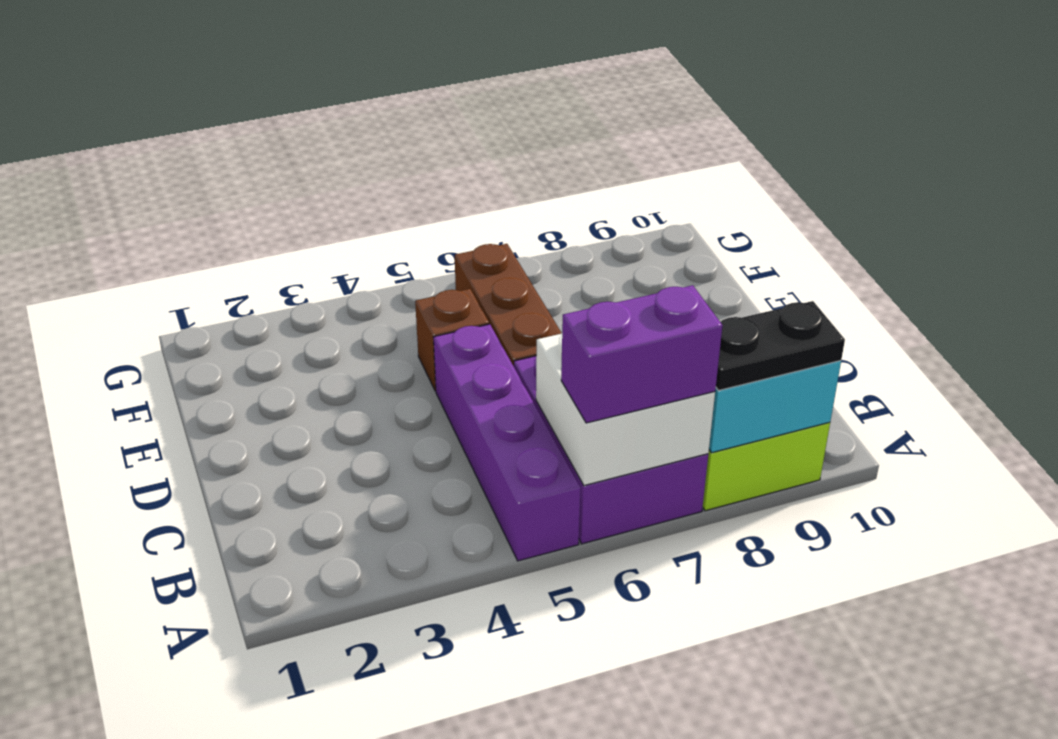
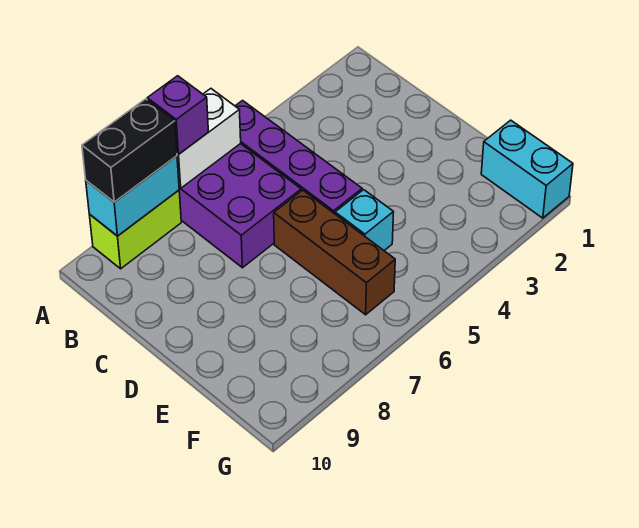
white 2x2 brick [536,333,715,486] -> white 1x2 brick [177,89,241,188]
purple 1x2 brick [561,285,723,423] -> purple 1x1 brick [147,76,208,154]
black 1x2 plate [716,301,845,391] -> black 1x2 brick [82,99,177,202]
brown 1x1 brick [415,289,489,391] -> cyan 1x1 brick [335,190,394,250]
none -> cyan 1x2 brick [481,120,573,218]

